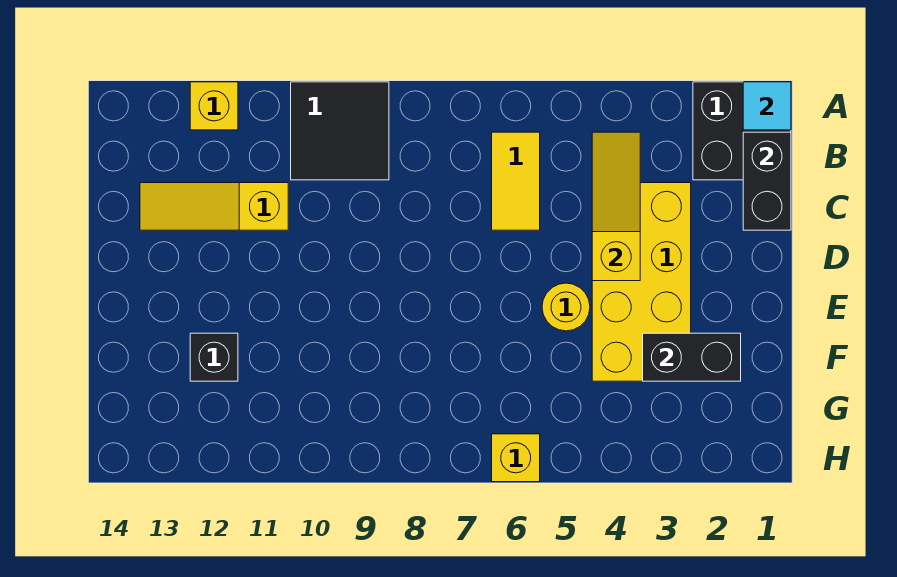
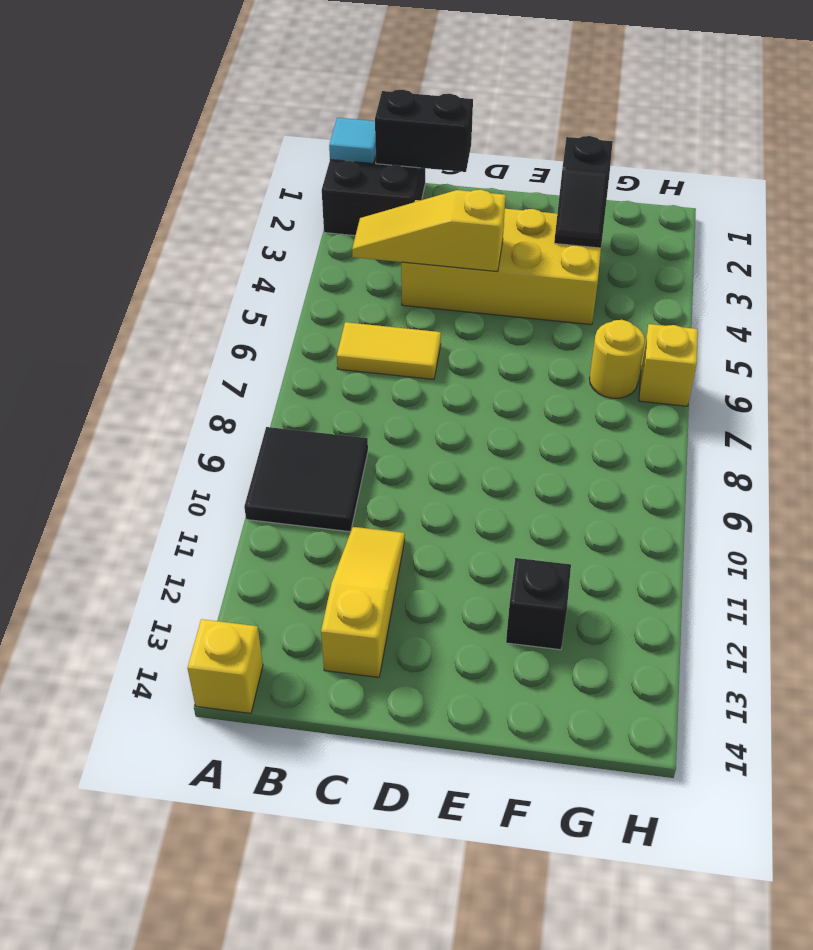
yellow 1x1 brick [190,82,238,130] -> yellow 1x1 brick moved to [187,619,263,713]
yellow 1x3 slope [140,183,288,230] -> yellow 1x3 slope turned to [321,527,405,677]
yellow 1x1 round brick [542,283,590,331] -> yellow 1x1 round brick moved to [589,320,645,398]
black 1x2 brick [643,333,741,381] -> black 1x2 slope [554,136,613,248]

